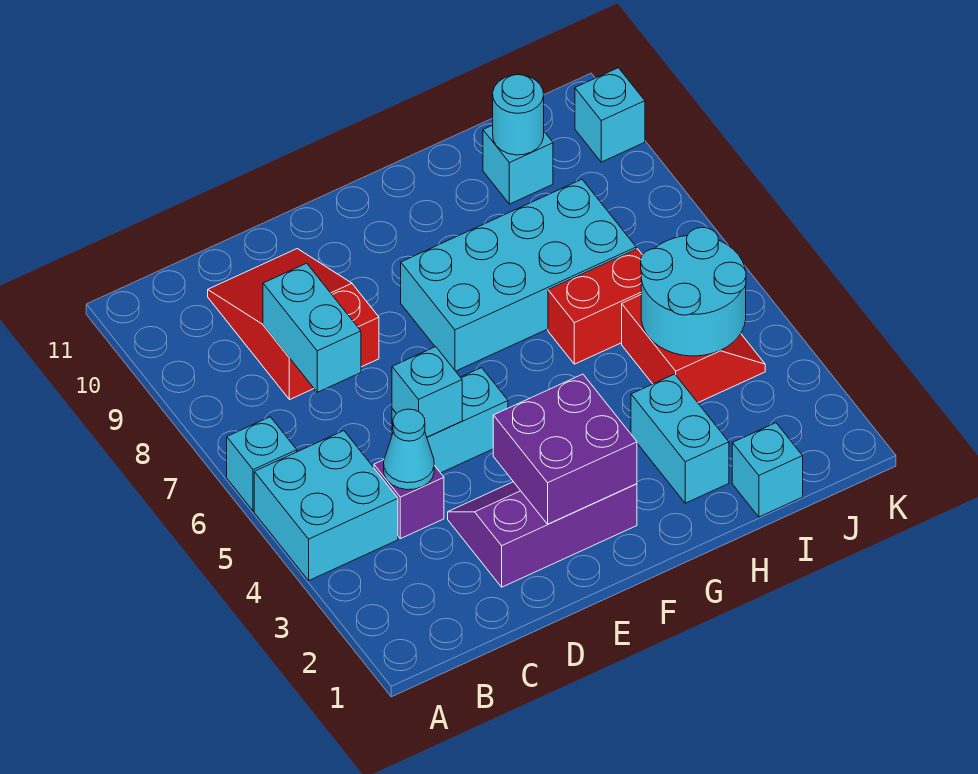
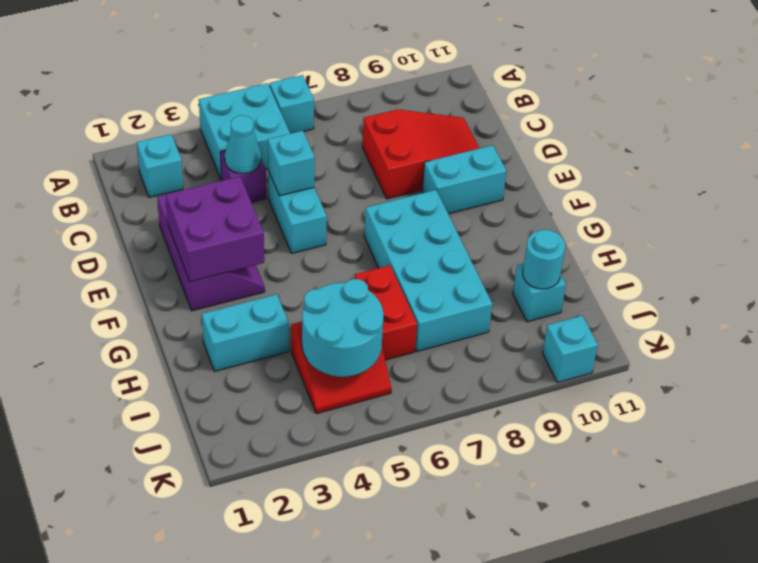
cyan 1x2 brick [263,263,361,392] -> cyan 1x2 brick moved to [422,145,506,214]
cyan 1x1 brick [732,423,803,517] -> cyan 1x1 brick moved to [137,134,183,197]

